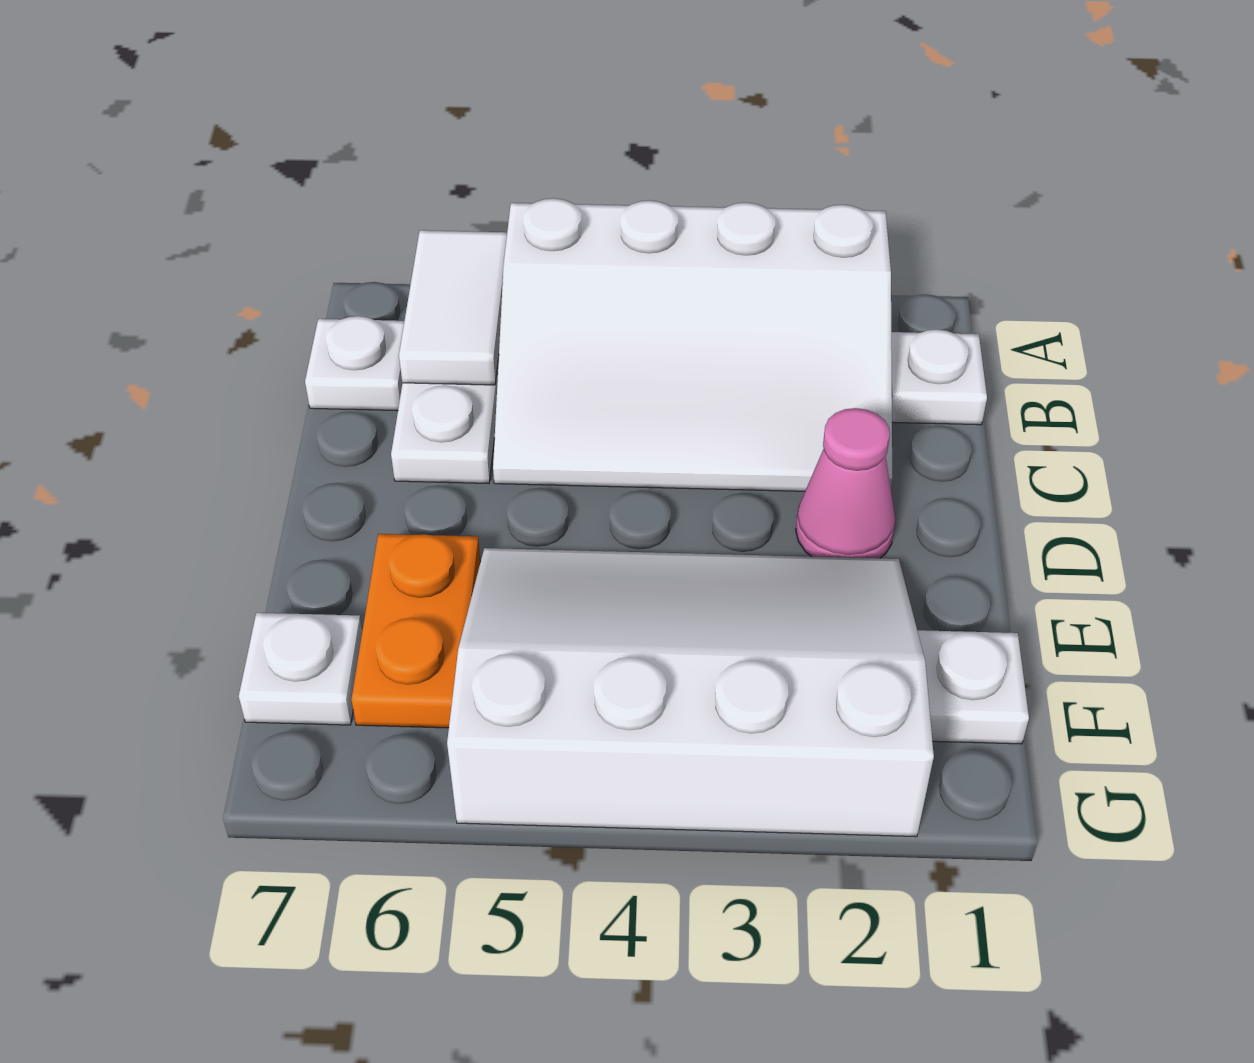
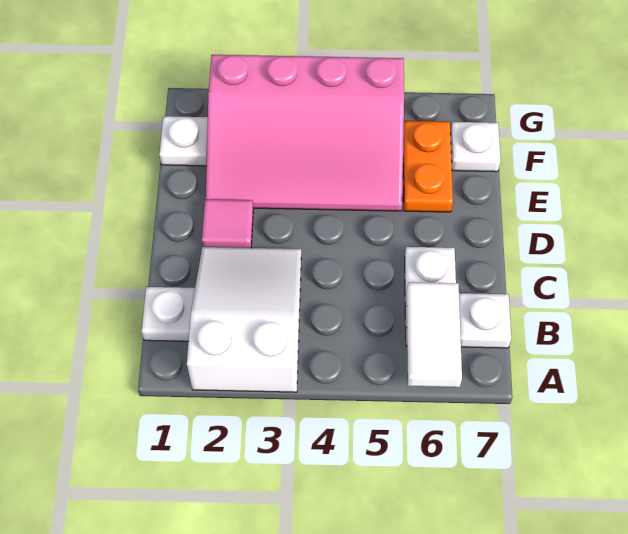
white 3x4 slope [493,198,892,491] -> white 2x3 slope [187,247,301,392]
pink 1x1 cone [796,408,895,558] -> pink 1x1 tile [202,199,253,248]
white 3x4 slope [447,548,934,837] -> pink 3x4 slope [206,55,404,211]

